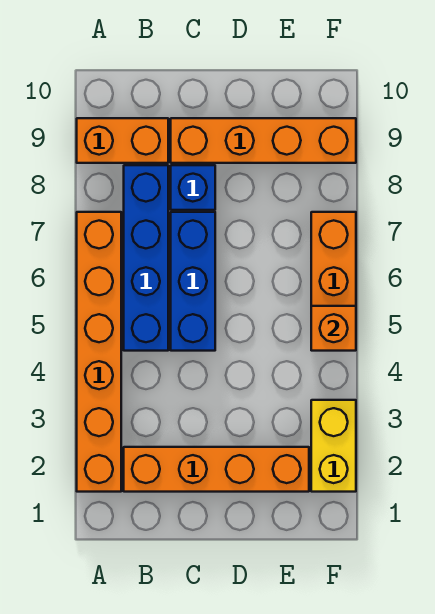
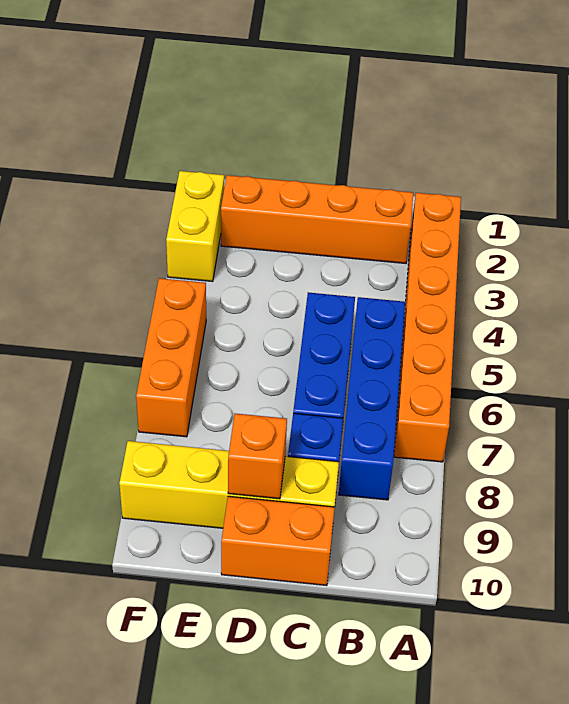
orange 1x2 brick [77,118,168,163] -> orange 1x2 brick moved to [221,496,334,586]
orange 1x4 brick [171,118,356,163] -> yellow 1x4 brick [119,441,339,528]
orange 1x1 brick [311,306,356,351] -> orange 1x1 brick moved to [228,413,287,499]

